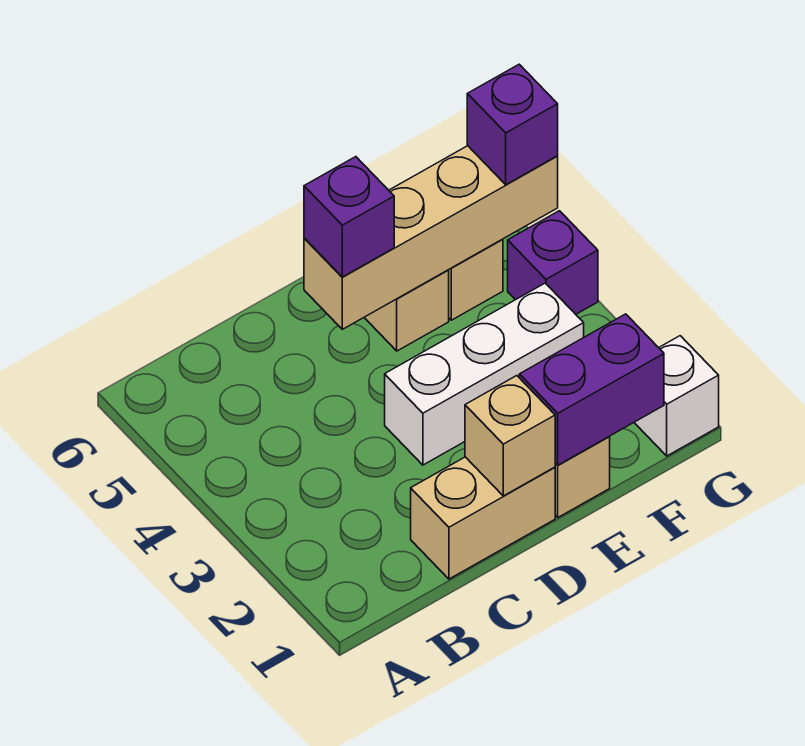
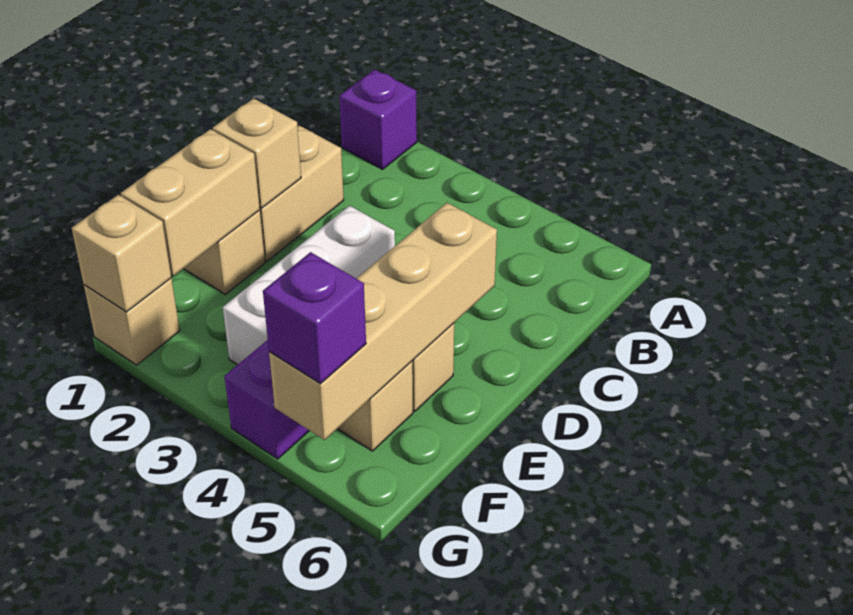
purple 1x1 brick [304,157,394,277] -> purple 1x1 brick moved to [339,69,417,169]
purple 1x2 brick [519,314,664,465] -> tan 1x2 brick [121,129,260,276]
white 1x1 brick [634,336,719,456] -> tan 1x1 brick [84,278,180,365]
none -> tan 1x1 brick [72,195,171,312]

